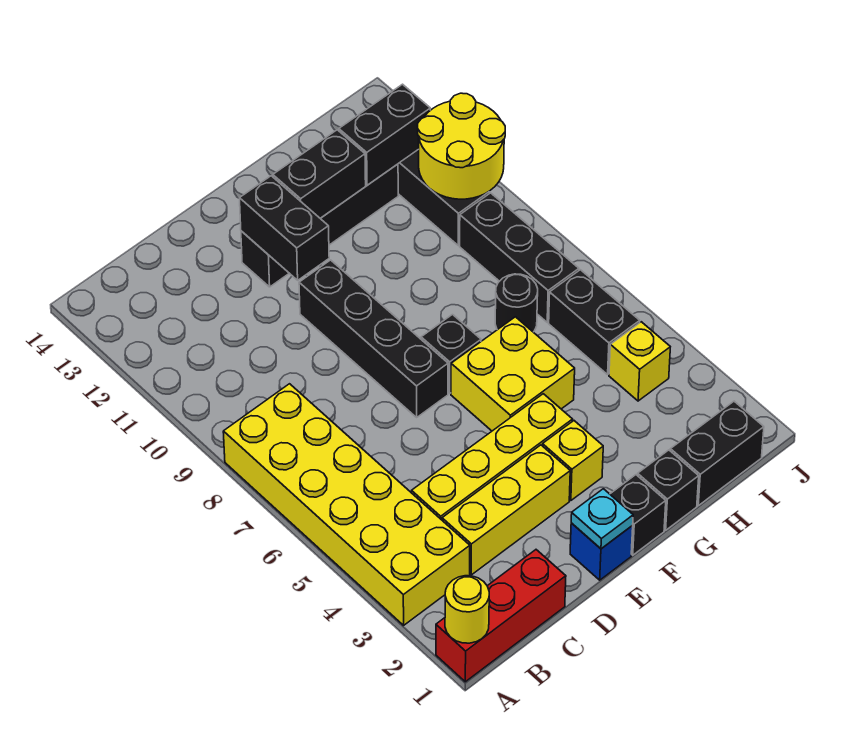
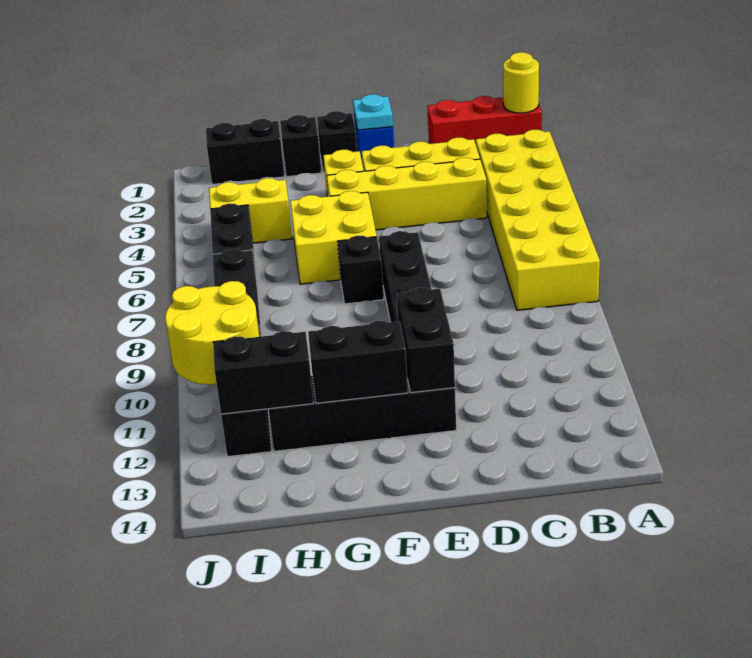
black 1x1 round brick [495,274,538,332] -> none
yellow 1x1 brick [609,322,670,401] -> yellow 1x2 brick [209,178,292,243]

